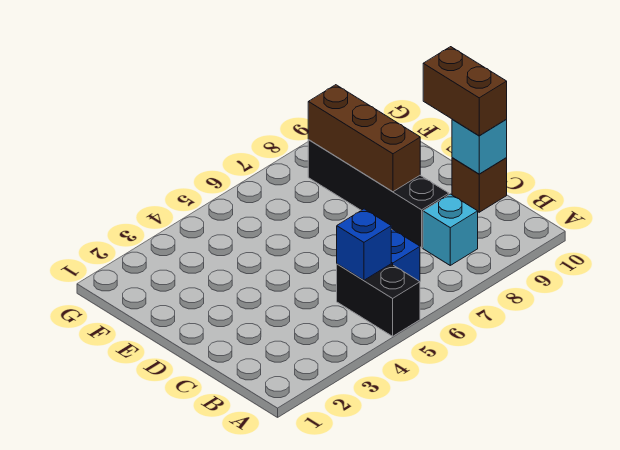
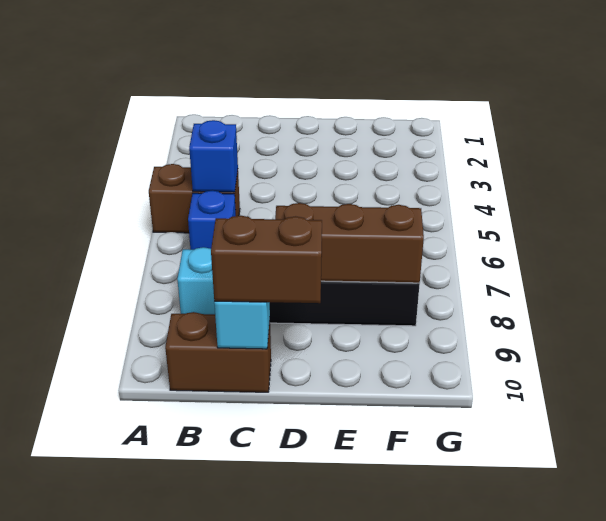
black 1x2 brick [337,264,420,336] -> brown 1x2 brick [149,164,240,233]
brown 1x1 brick [452,158,507,212] -> brown 1x2 brick [165,312,271,392]

